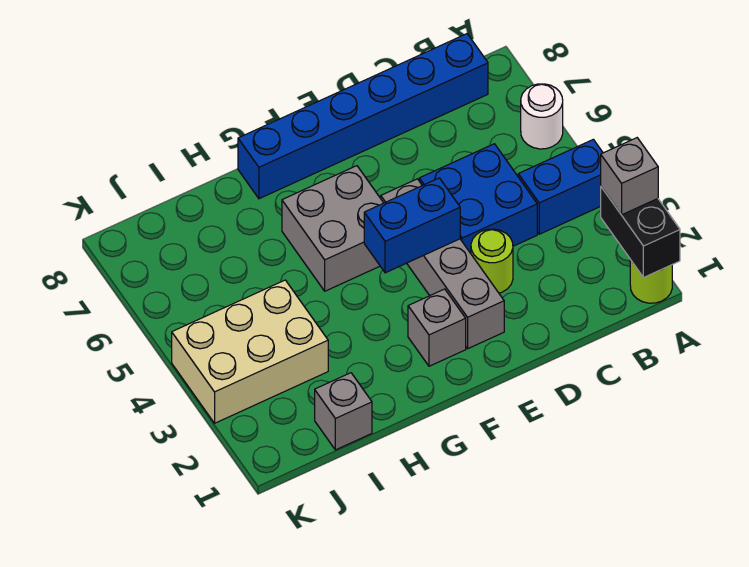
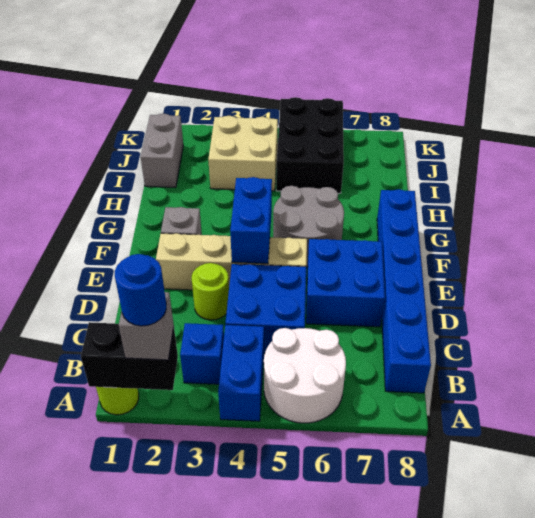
none -> blue 1x1 round brick [115,254,166,326]
white 1x1 round brick [521,84,563,149] -> white 2x2 round brick [264,328,346,423]
none -> blue 1x1 brick [180,323,224,384]
none -> blue 2x2 brick [306,239,385,327]
grey 1x4 brick [381,179,504,349] -> tan 1x4 brick [156,233,307,290]
grey 2x2 brick [282,166,383,291] -> grey 2x2 round brick [273,186,344,267]
grey 1x1 brick [315,373,372,450] -> grey 1x2 brick [141,114,183,187]
tan 2x3 brick [172,280,328,423] -> tan 2x2 brick [208,116,278,191]
none -> black 2x3 brick [276,97,344,193]

